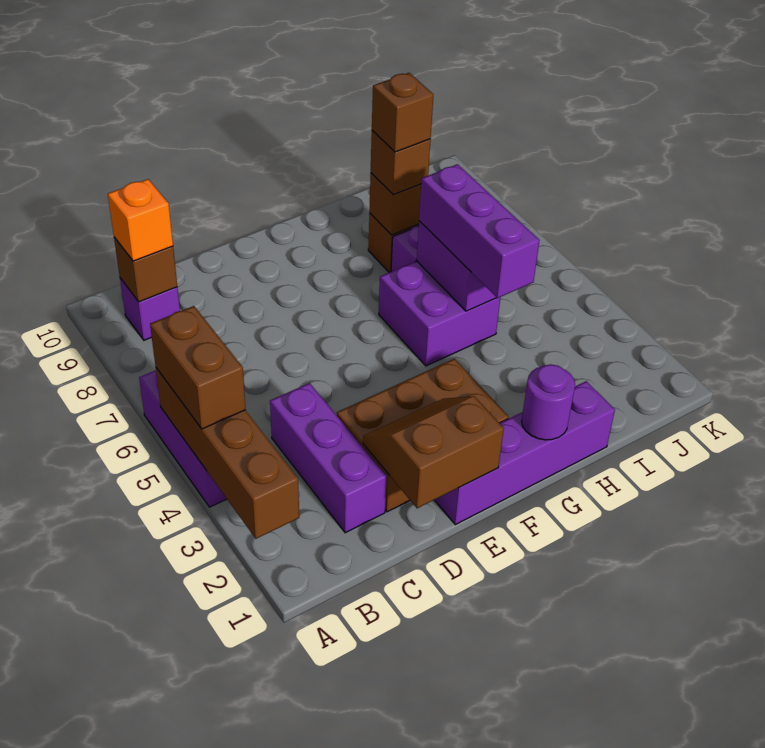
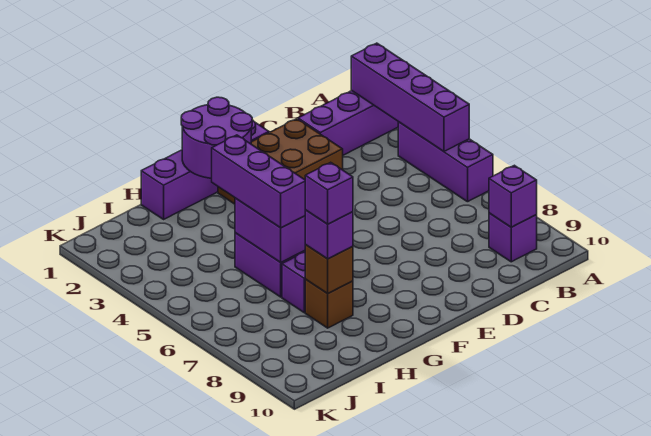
brown 1x4 brick [156,368,299,539] -> purple 1x4 brick [351,43,469,151]
brown 1x2 brick [150,306,245,429] -> none
brown 1x1 brick [114,237,177,302] -> purple 1x1 brick [489,165,537,227]
orange 1x1 brick [108,179,173,261] -> none
purple 1x3 brick [270,383,387,533] -> purple 1x3 brick turned to [298,91,398,155]
brown 2x2 slope [363,396,504,508] -> none
purple 1x1 round brick [522,364,575,440] -> purple 2x2 round brick [181,97,252,178]
brown 1x1 brick [371,131,431,195] -> purple 1x1 brick [305,210,353,259]
brown 1x1 brick [372,73,433,152] -> purple 1x1 brick [305,162,353,224]

